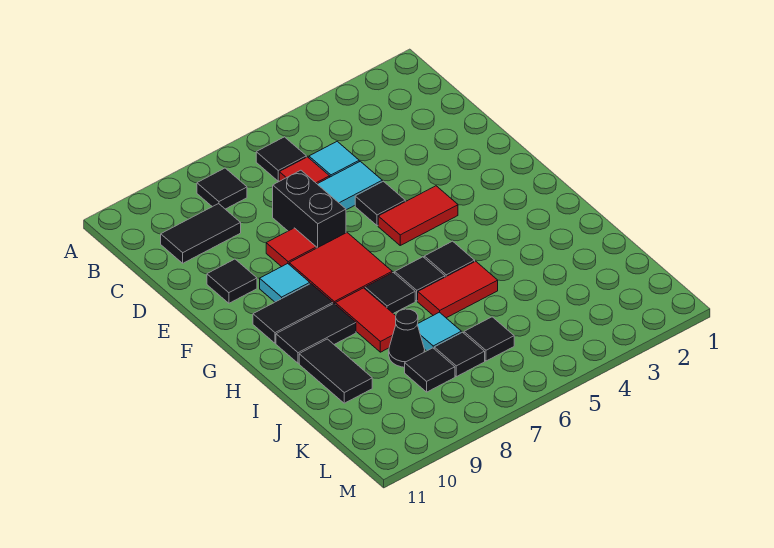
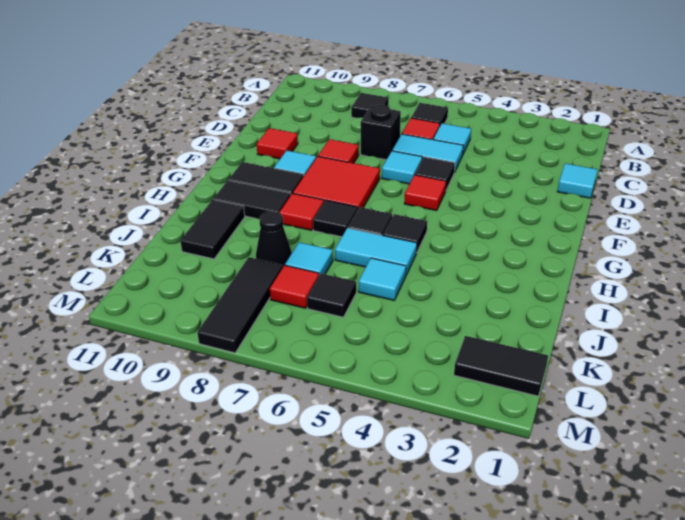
black 1x2 tile [161,204,241,263] -> black 1x2 tile moved to [454,336,548,396]
none -> cyan 1x1 tile [557,163,598,198]
black 1x2 brick [273,170,346,248] -> black 1x1 brick [361,105,401,160]
none -> cyan 1x1 tile [382,151,422,184]
black 1x1 tile [207,259,257,303] -> red 1x1 tile [257,128,298,159]
red 1x2 tile [378,186,458,245] -> red 1x1 tile [404,175,446,211]
red 1x2 tile [335,288,396,352] -> red 1x1 tile [279,193,324,230]
red 1x2 tile [418,261,498,318] -> cyan 1x2 tile [335,228,417,275]
none -> cyan 1x1 tile [359,258,406,300]
black 1x1 tile [434,332,485,377] -> red 1x1 tile [270,265,319,308]
black 1x1 tile [405,348,455,392] -> black 1x3 tile [197,257,283,353]

